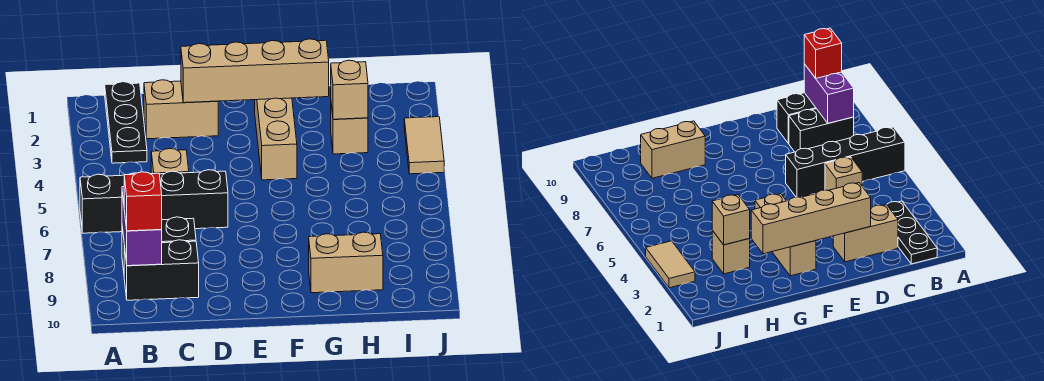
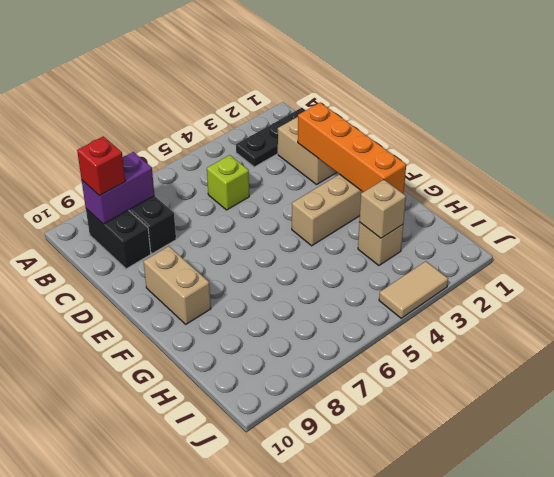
black 1x4 brick [80,170,228,233] -> none
tan 1x1 brick [151,148,189,174] -> lime 1x1 brick [207,155,249,210]
tan 1x4 brick [181,39,329,103] -> orange 1x4 brick [298,102,406,193]
tan 1x2 brick [309,232,383,293] -> tan 1x2 brick moved to [143,246,211,324]

